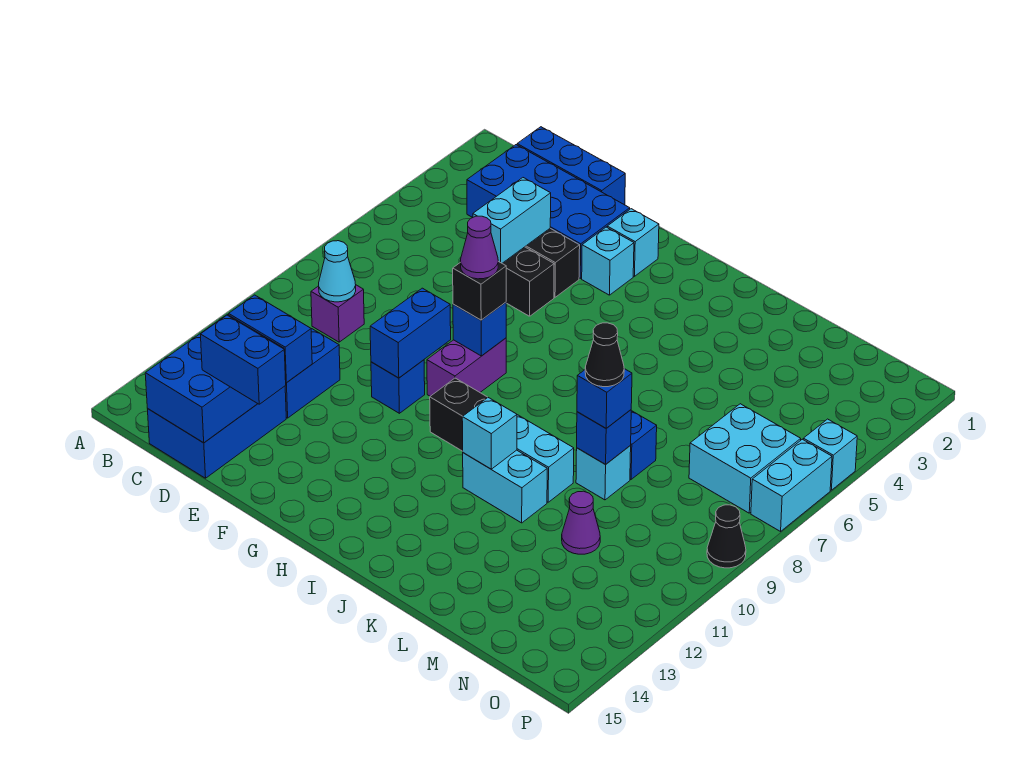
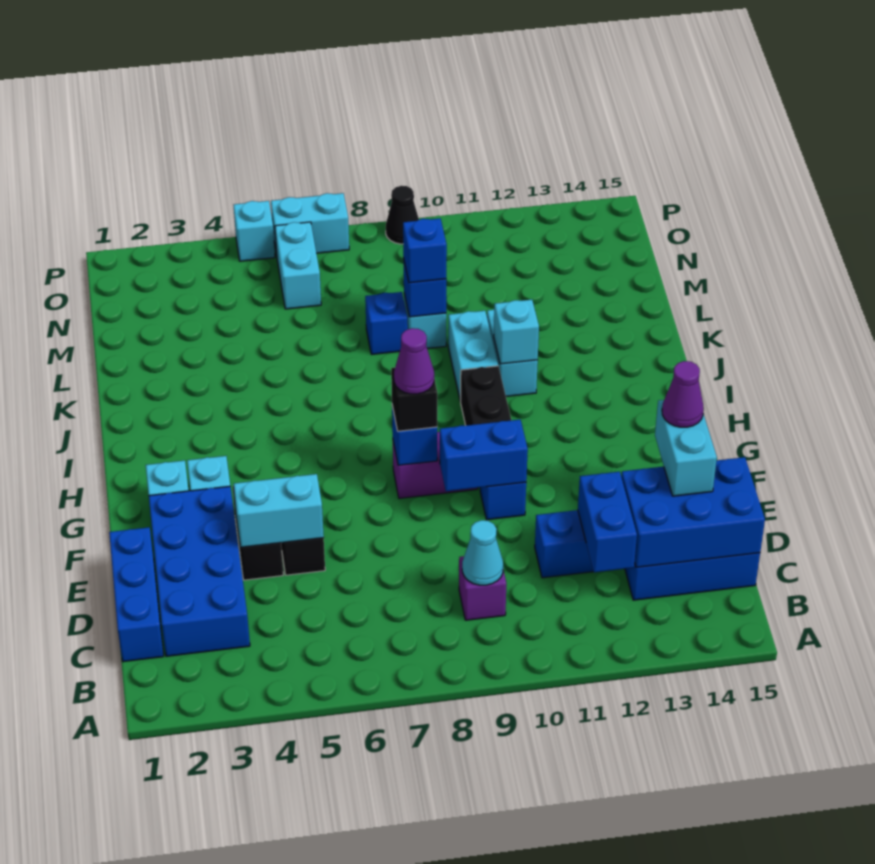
blue 1x2 brick [200,315,286,404] -> cyan 1x2 brick [655,400,717,496]
black 1x1 cone [585,323,624,387] -> none
purple 1x1 cone [562,491,600,554] -> purple 1x1 cone moved to [662,361,704,427]
cyan 2x2 brick [689,404,801,513] -> cyan 1x2 brick [275,222,321,309]

